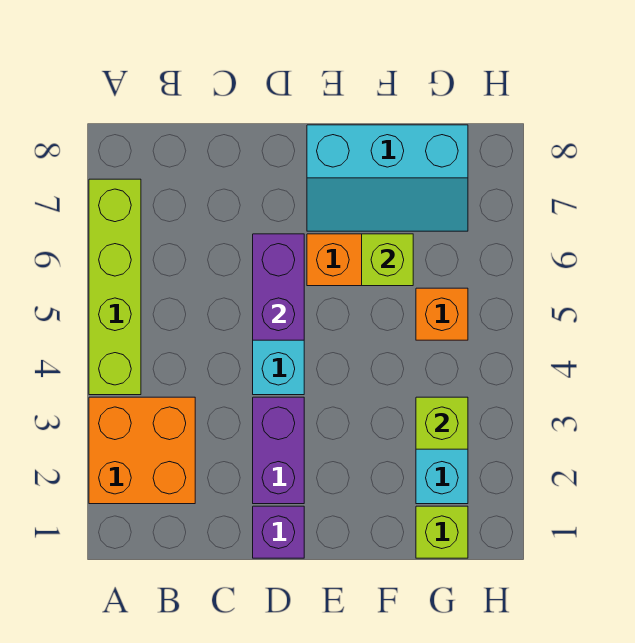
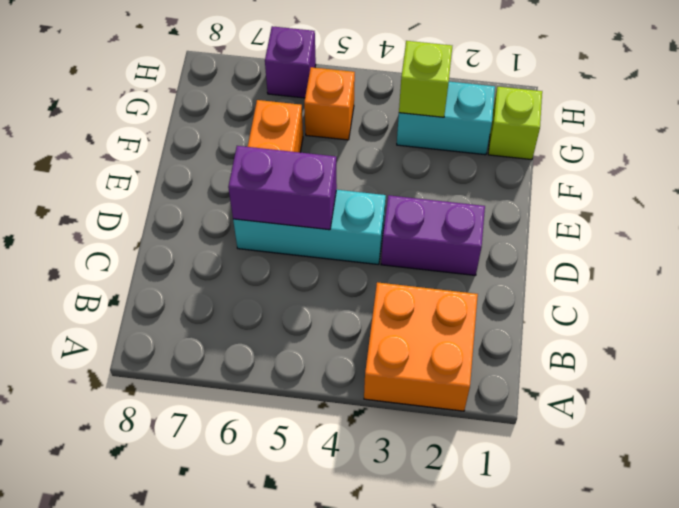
lime 1x4 brick [89,179,141,395] -> none
purple 1x1 brick [253,506,304,558] -> purple 1x1 brick moved to [265,26,316,98]
cyan 2x3 slope [307,125,468,231] -> none
lime 1x1 brick [362,234,413,286] -> none

